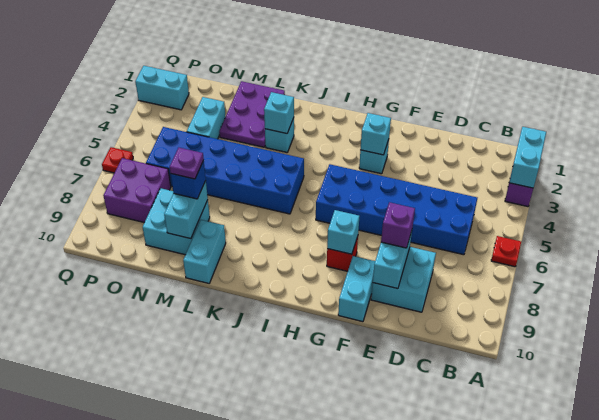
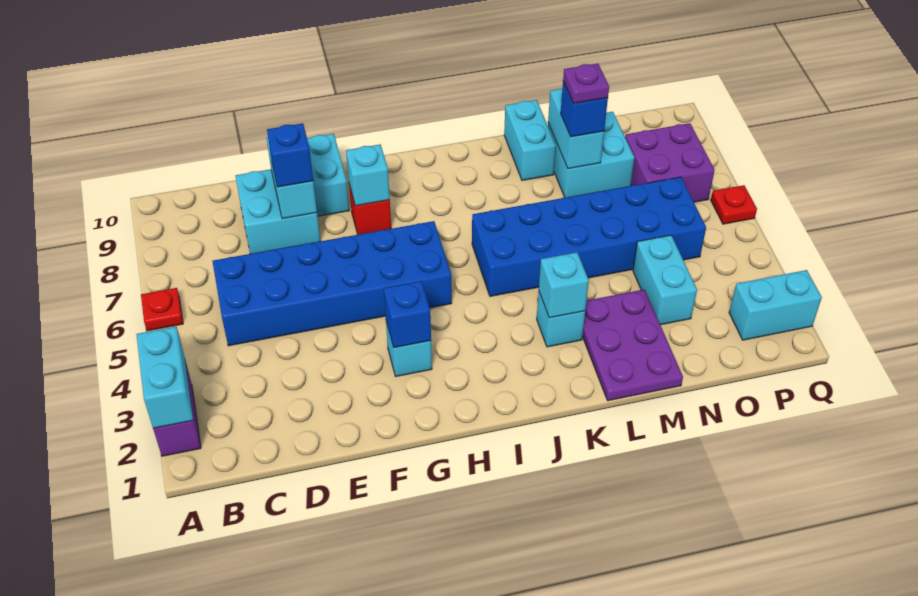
purple 1x1 brick [381,202,415,248] -> blue 1x1 brick [267,123,313,187]
cyan 1x1 brick [360,113,391,155] -> blue 1x1 brick [384,281,431,348]

